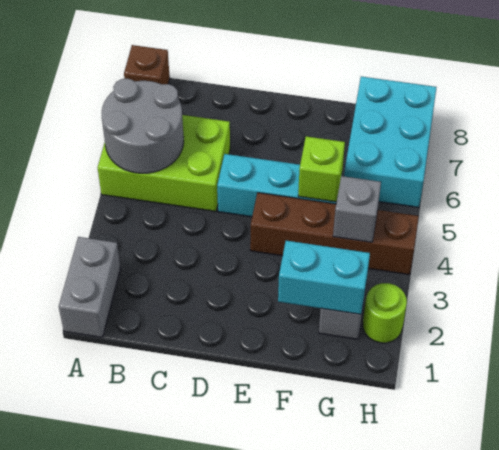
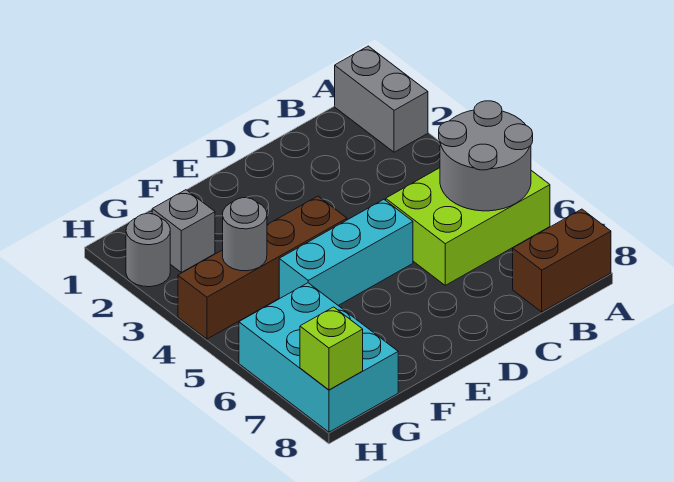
brown 1x1 brick [124,45,170,84] -> brown 1x2 brick [513,209,611,312]
cyan 1x2 brick [278,241,370,314] -> none
lime 1x1 brick [298,136,345,202] -> lime 1x1 brick moved to [300,307,363,390]
grey 1x1 brick [333,176,381,242] -> grey 1x1 round brick [223,198,267,271]
lime 1x1 round brick [363,283,407,343] -> grey 1x1 round brick [126,214,170,287]

